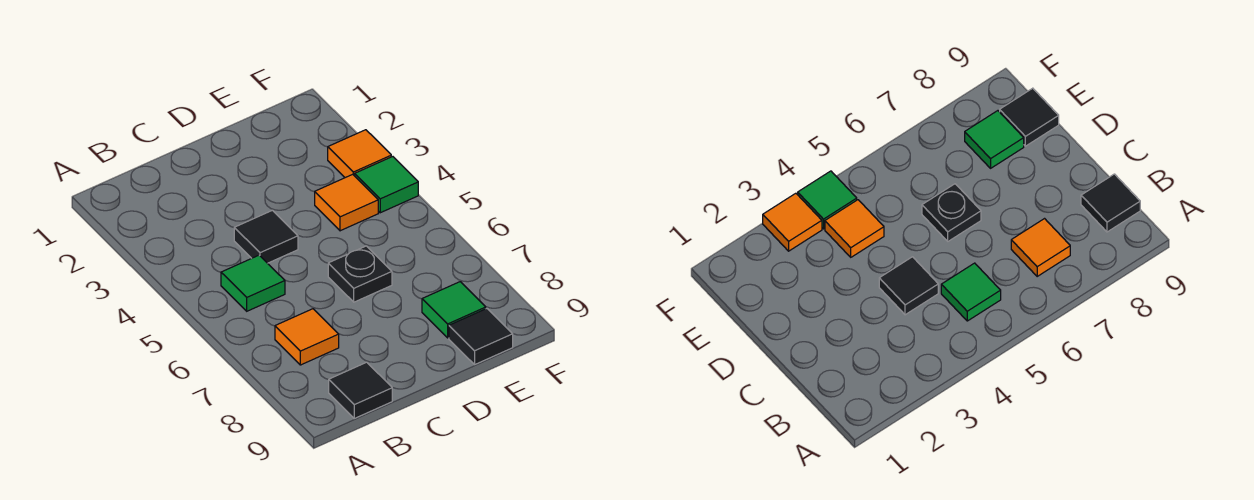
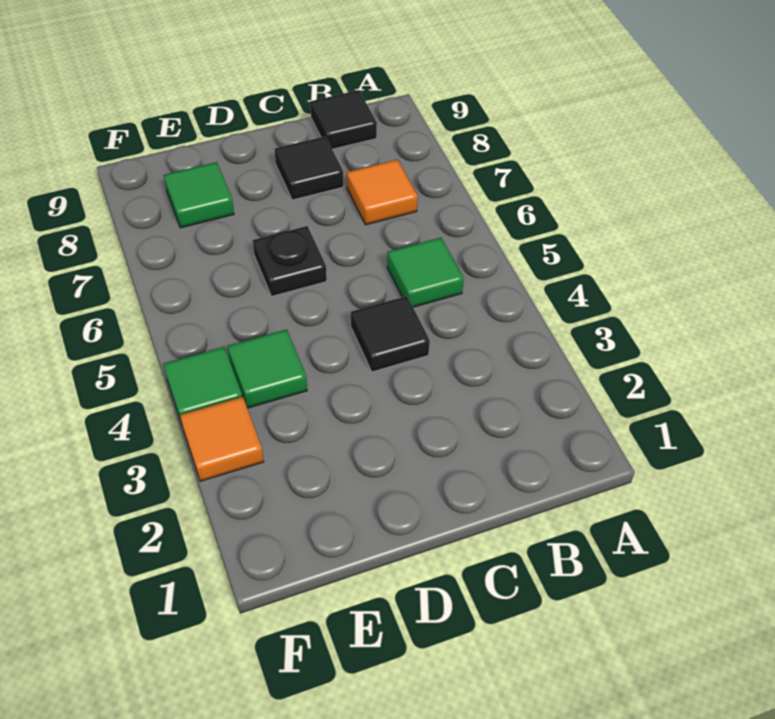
orange 1x1 tile [315,174,378,231] -> green 1x1 tile [228,329,307,408]
black 1x1 tile [449,309,513,364] -> black 1x1 tile moved to [275,137,343,200]

